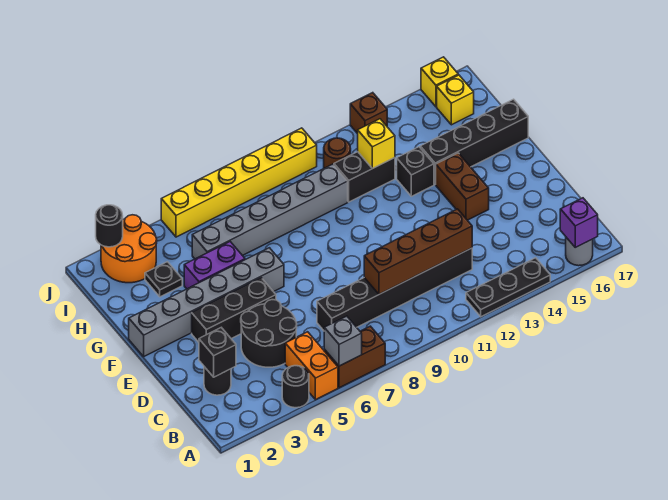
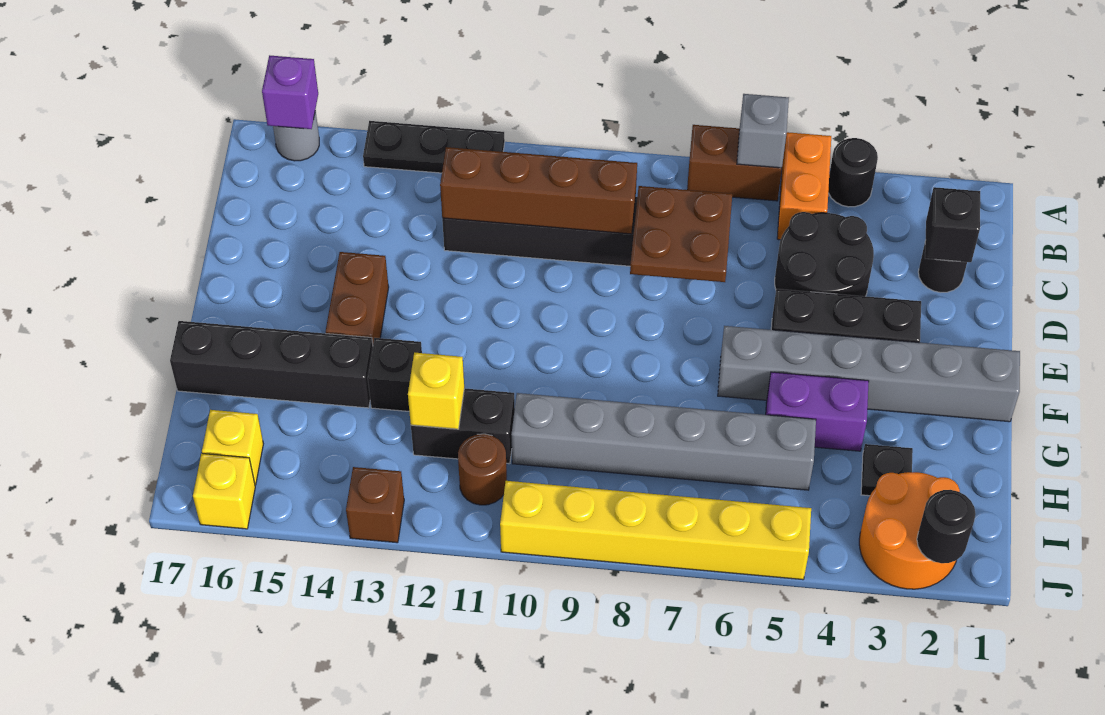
none -> brown 2x2 plate [630,186,732,282]

